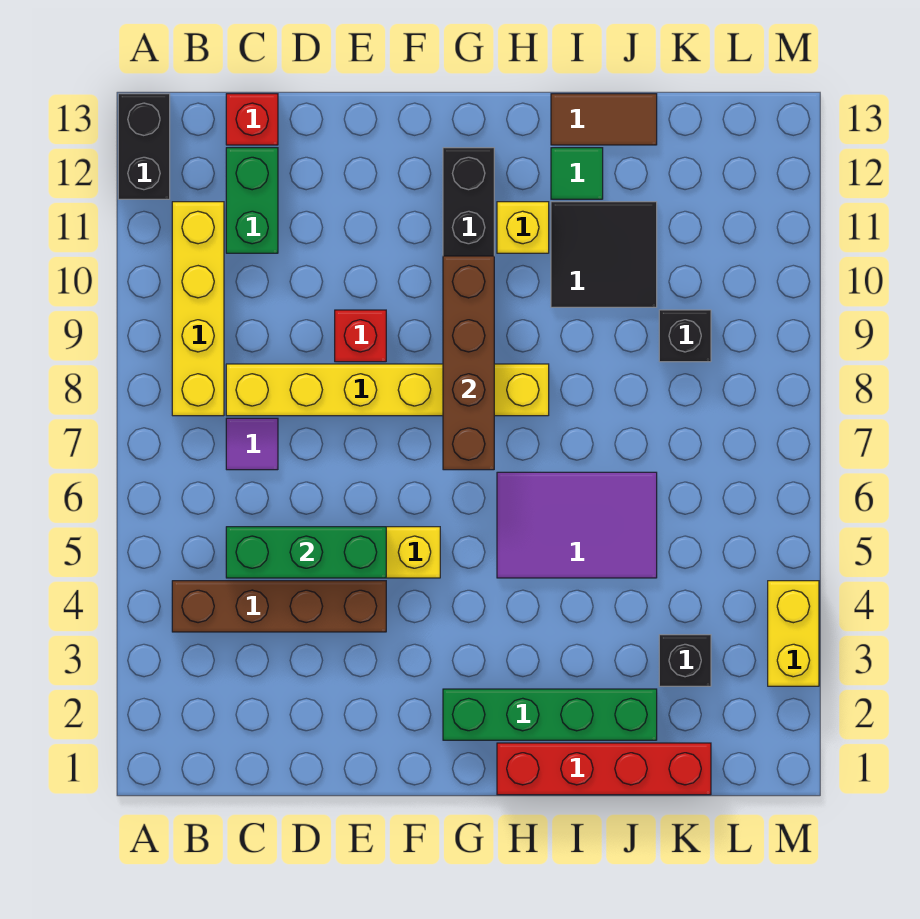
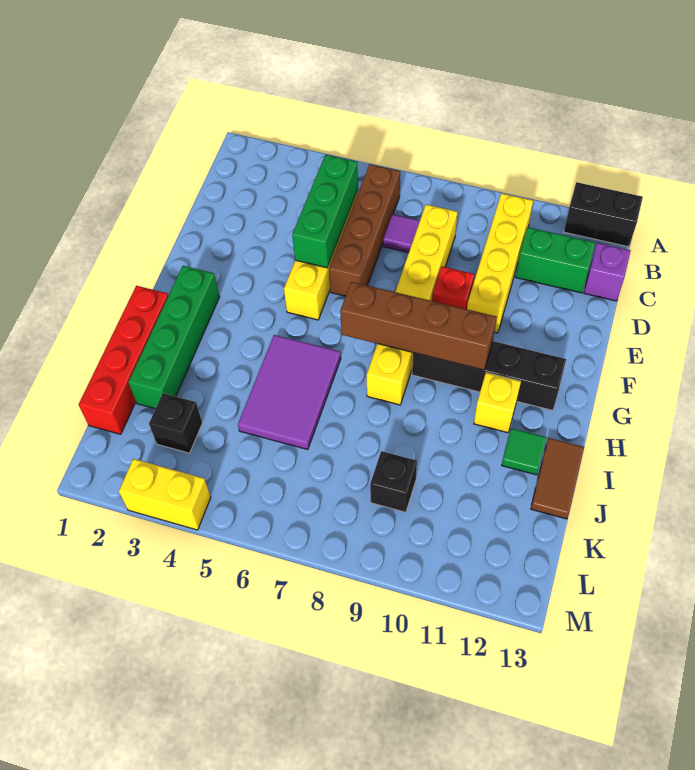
brown 1x4 brick [172,581,386,632] -> brown 1x4 brick moved to [329,164,400,296]
yellow 1x4 brick [172,202,224,416] -> yellow 1x4 brick turned to [467,193,533,333]
red 1x1 brick [226,94,278,145] -> purple 1x1 brick [584,243,630,301]
black 2x2 tile [551,202,657,307] -> none

